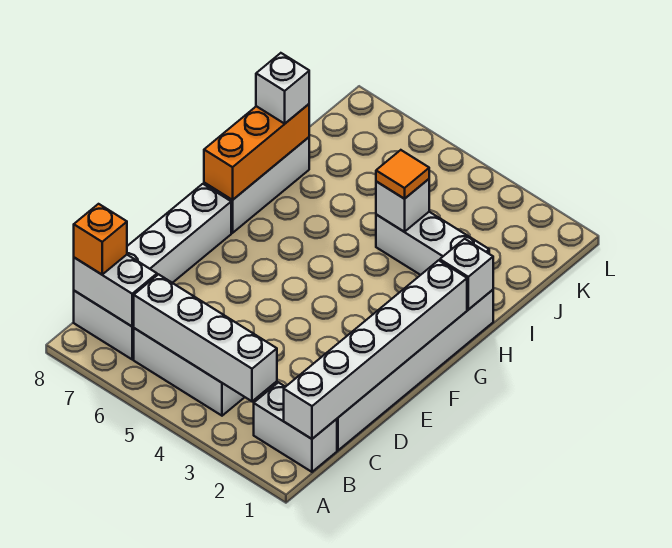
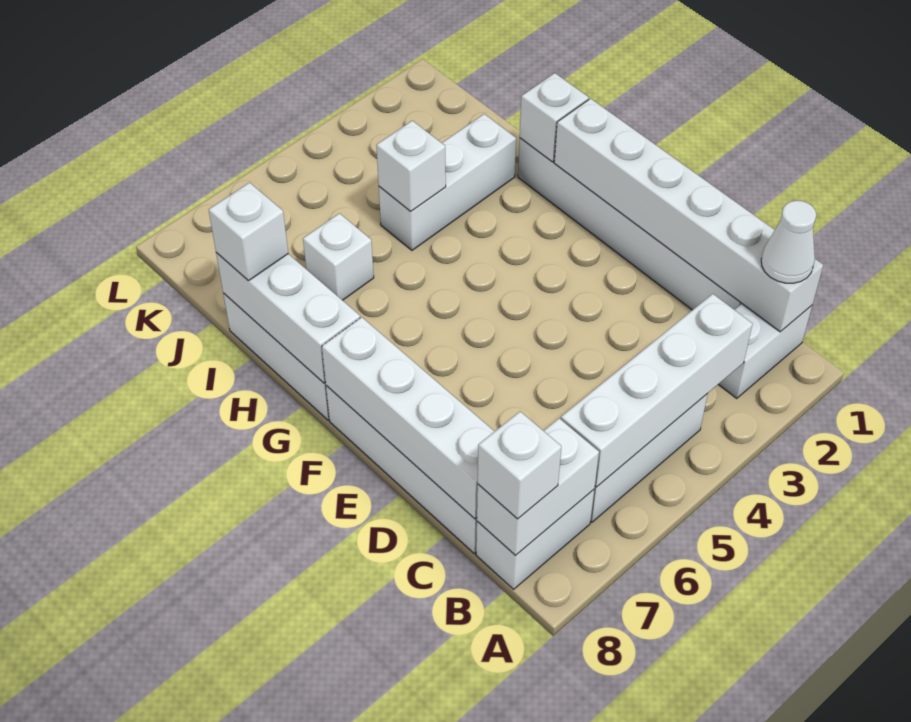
none -> white 1x1 cone [761,201,816,283]
orange 1x1 brick [74,204,127,274] -> white 1x1 brick [478,412,561,519]
none -> white 1x4 brick [322,317,495,519]
orange 1x3 brick [204,104,309,200] -> white 1x3 brick [216,253,360,383]
orange 1x1 tile [376,150,429,199] -> none
none -> white 1x1 brick [303,213,374,300]

